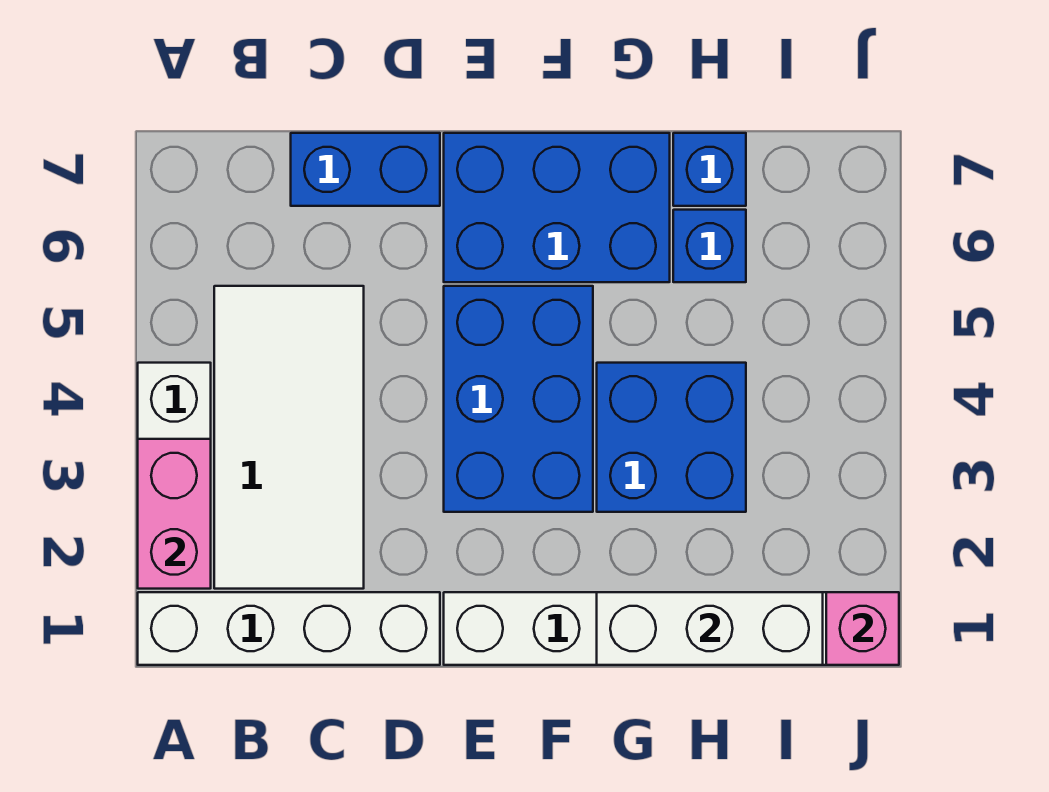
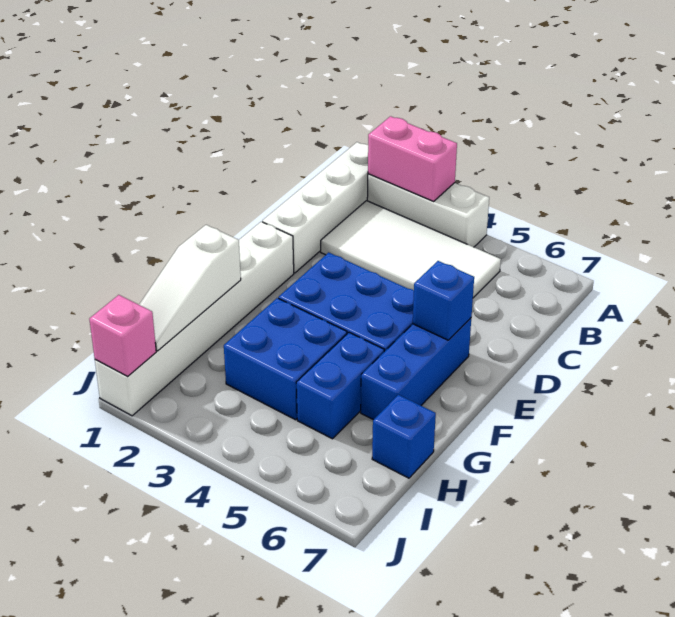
blue 1x2 brick [291,133,440,206] -> blue 1x2 brick moved to [296,333,384,439]
blue 2x3 brick [444,133,670,282] -> blue 1x3 brick [361,318,471,420]
white 1x3 brick [597,592,823,665] -> white 1x3 slope [139,225,241,351]
blue 1x1 brick [673,210,746,282] -> blue 1x1 brick moved to [413,261,474,340]

